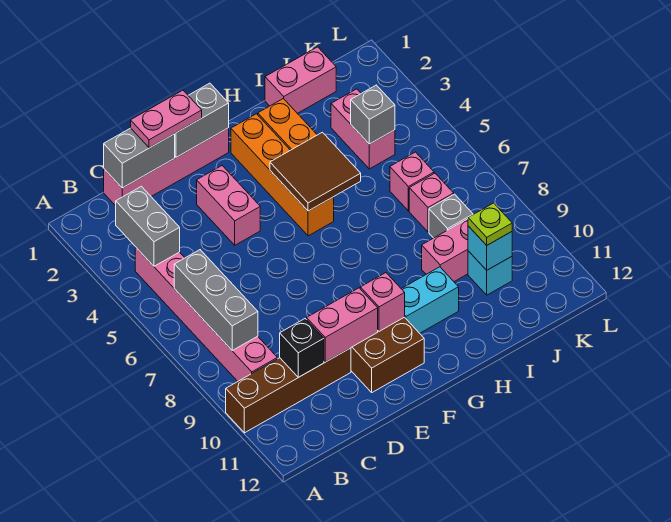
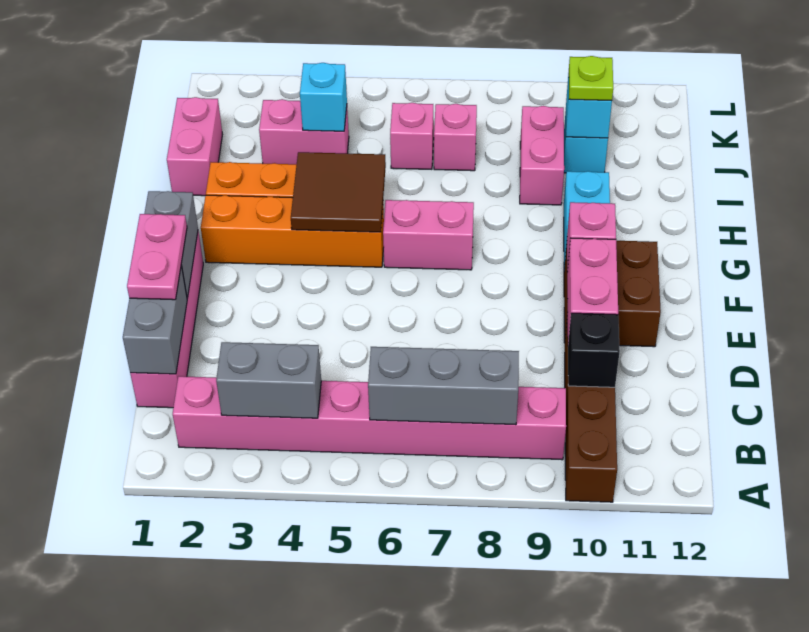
pink 1x6 brick [135,247,277,381] -> pink 1x8 brick [173,376,566,460]
pink 1x2 brick [197,166,260,245] -> pink 1x2 brick moved to [383,200,474,270]
grey 1x1 brick [351,85,395,144] -> cyan 1x1 brick [300,63,347,131]
grey 1x1 brick [429,194,473,238] -> none

